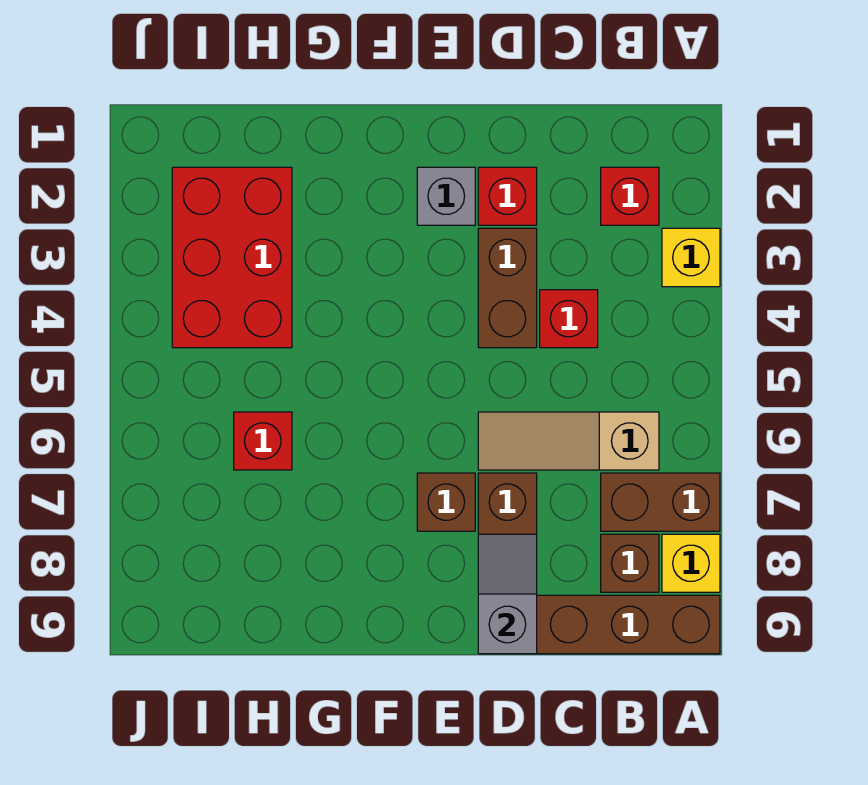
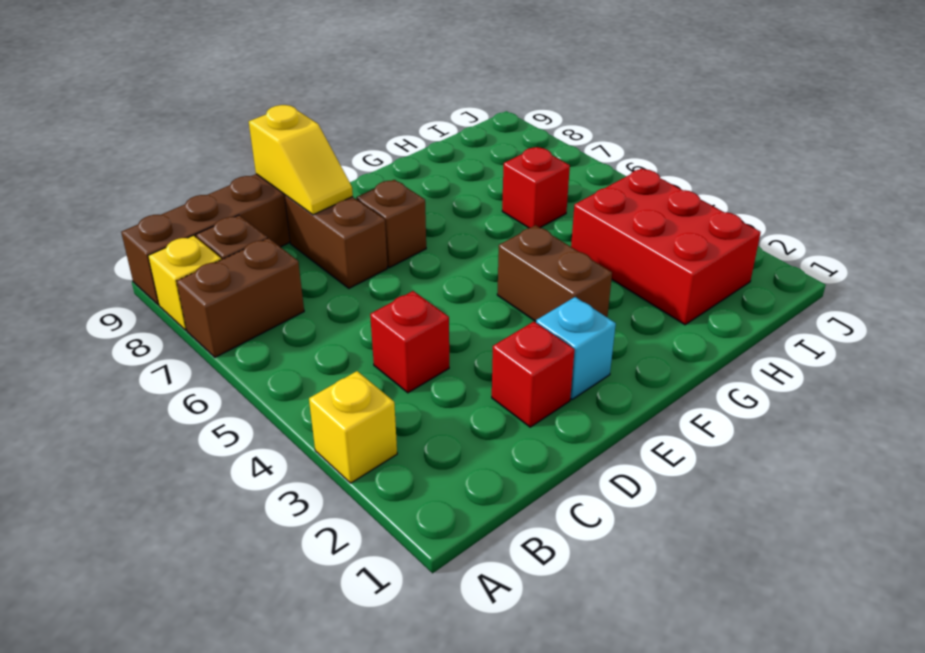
red 1x1 brick [601,167,659,225] -> none
tan 1x3 slope [478,412,659,470] -> none
brown 1x2 brick [478,228,537,348] -> brown 1x2 brick moved to [497,225,612,321]
grey 1x2 slope [478,534,537,654] -> yellow 1x2 slope [249,105,353,215]
grey 1x1 brick [417,167,475,225] -> cyan 1x1 brick [536,297,616,400]

